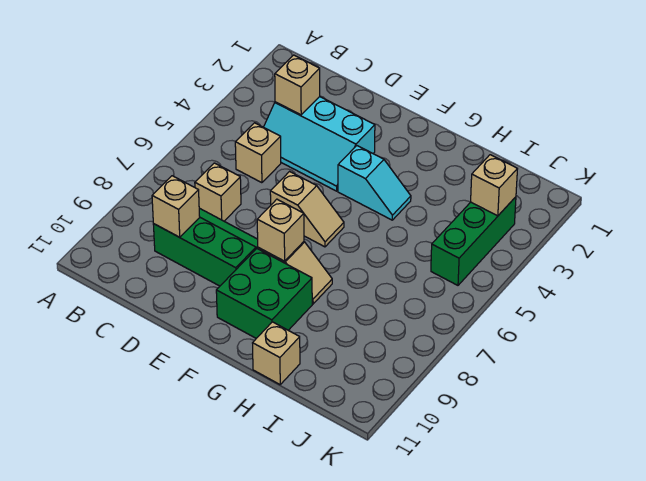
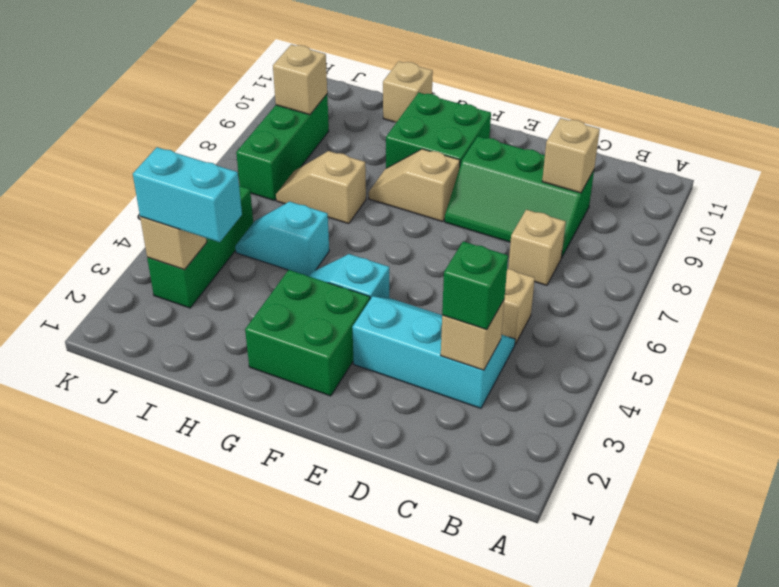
none -> green 1x1 brick [442,242,508,329]
tan 1x2 slope [270,172,344,247] -> tan 1x2 slope moved to [276,151,366,224]
none -> green 2x2 brick [245,270,370,396]
tan 1x1 brick [257,199,304,261] -> tan 1x1 brick moved to [273,45,327,115]
none -> cyan 1x2 slope [235,202,329,276]
none -> cyan 1x2 brick [133,147,242,242]
none -> green 1x3 brick [236,94,329,200]

